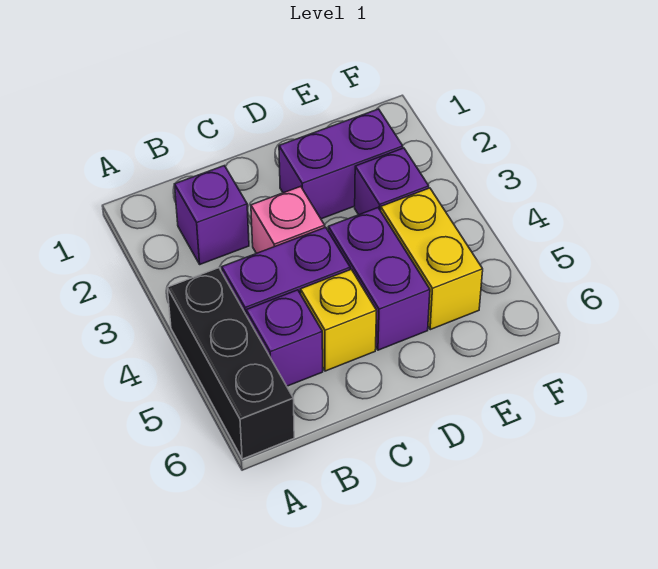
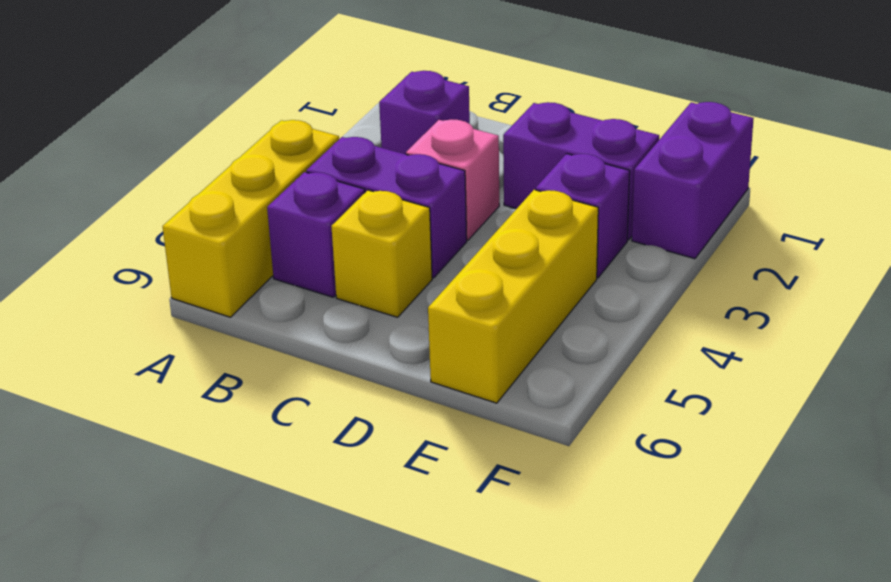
black 1x3 brick [167,268,294,459] -> yellow 1x3 brick [163,120,339,317]
purple 1x2 brick [328,208,430,350] -> purple 1x2 brick moved to [632,102,754,259]
yellow 1x2 brick [381,188,483,330] -> yellow 1x3 brick [428,190,598,403]

